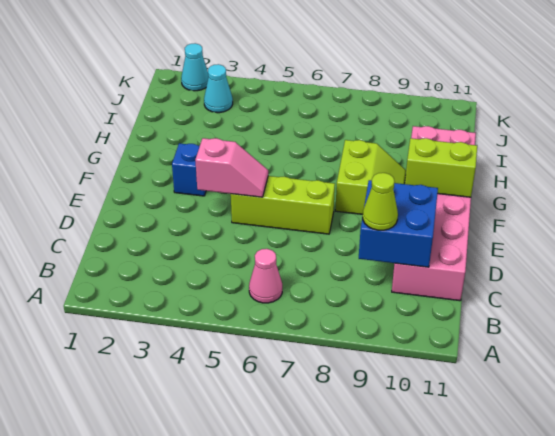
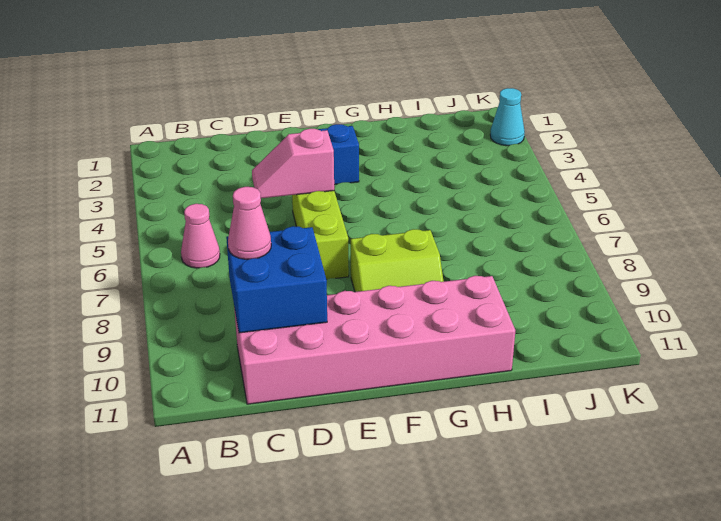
lime 1x1 cone [363,173,398,230] -> pink 1x1 cone [228,187,271,259]
pink 1x2 slope [195,138,268,197] -> pink 1x2 slope turned to [252,129,334,198]
lime 1x2 brick [405,138,477,197] -> none
cyan 1x1 cone [204,64,233,113] -> none

